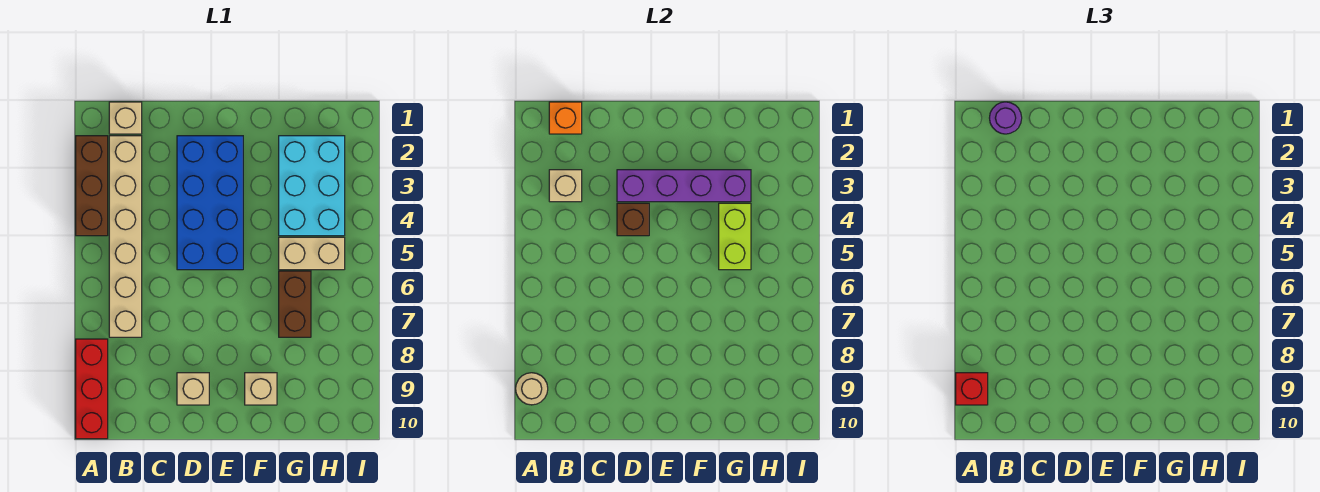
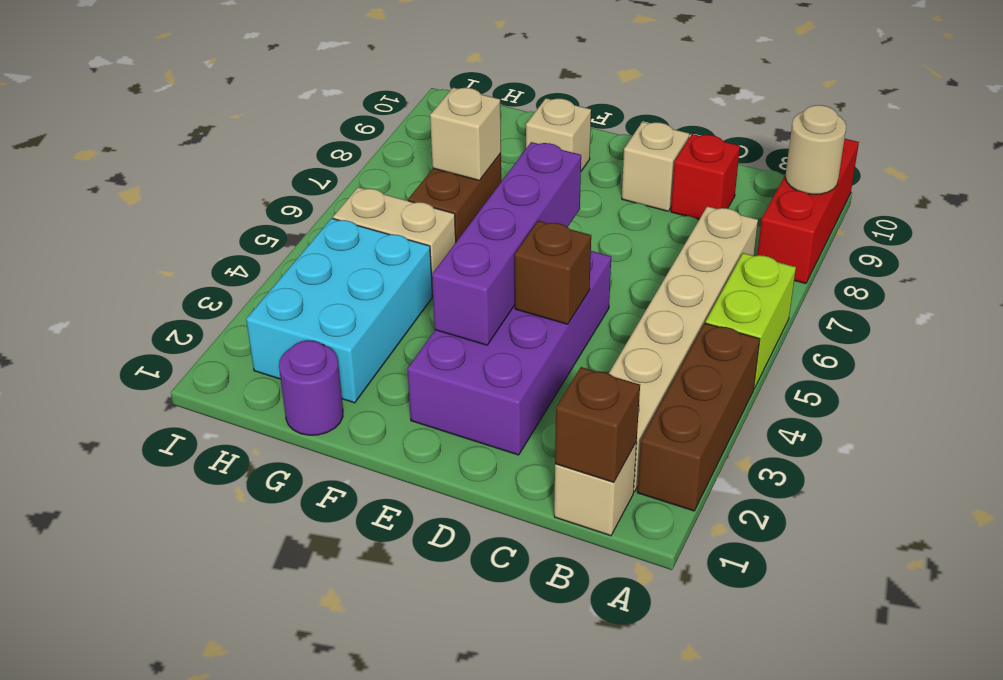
red 1x1 brick [956,373,988,405] -> red 1x1 brick moved to [671,134,740,219]
orange 1x1 brick [549,102,582,134] -> brown 1x1 brick [555,367,640,482]
purple 1x1 round brick [990,102,1022,134] -> purple 1x1 round brick moved to [279,341,343,435]
tan 1x1 brick [549,170,582,202] -> tan 1x1 brick moved to [430,88,501,180]
blue 2x4 brick [177,136,243,270] -> purple 2x4 brick [407,251,611,455]
purple 1x4 brick [617,170,751,202] -> purple 1x4 brick turned to [432,142,581,345]
lime 1x2 brick [719,203,751,270] -> lime 1x2 brick moved to [705,253,796,389]

